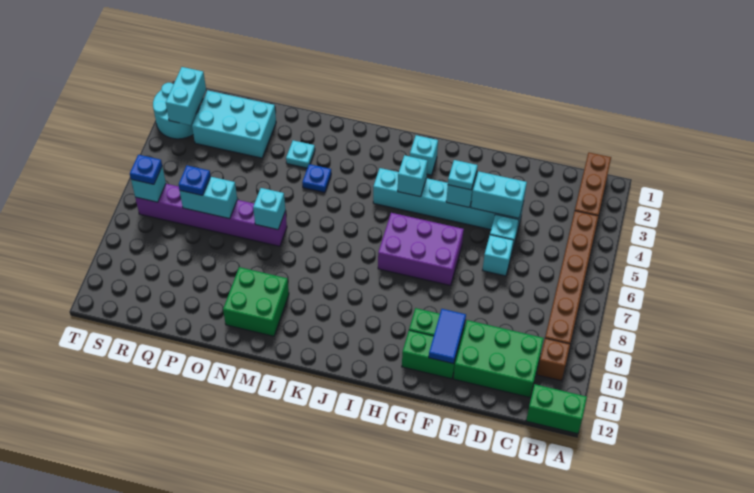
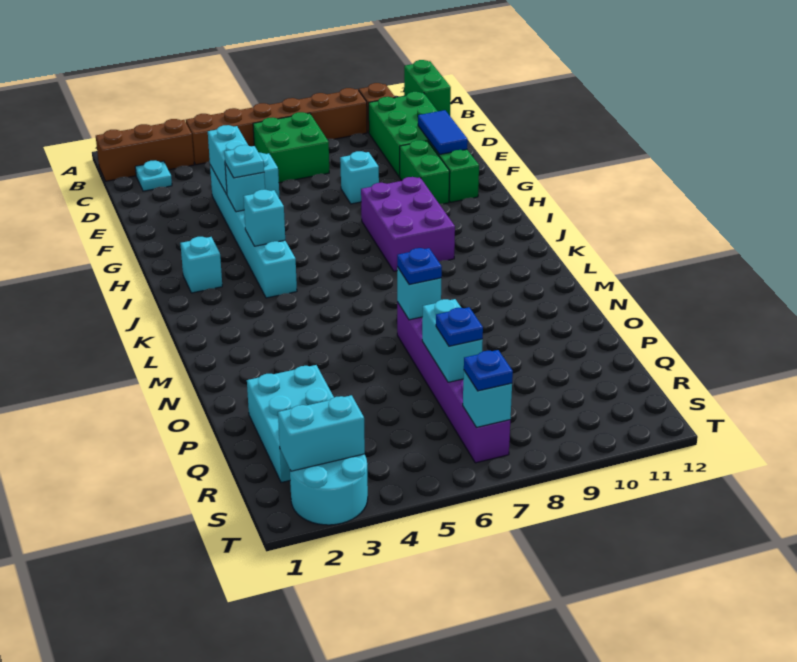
cyan 1x1 brick [483,235,514,276] -> cyan 1x1 brick moved to [340,151,379,204]
blue 1x2 tile [429,309,466,364] -> blue 1x2 tile turned to [418,110,468,155]
purple 2x3 brick [378,213,464,285] -> purple 2x3 brick moved to [361,177,455,271]
blue 1x1 plate [302,164,331,193] -> blue 1x1 plate moved to [397,248,442,285]
green 2x2 brick [223,267,289,336] -> green 2x2 brick moved to [253,112,329,183]
cyan 1x1 plate [286,140,315,168] -> cyan 1x1 plate moved to [135,161,172,191]

